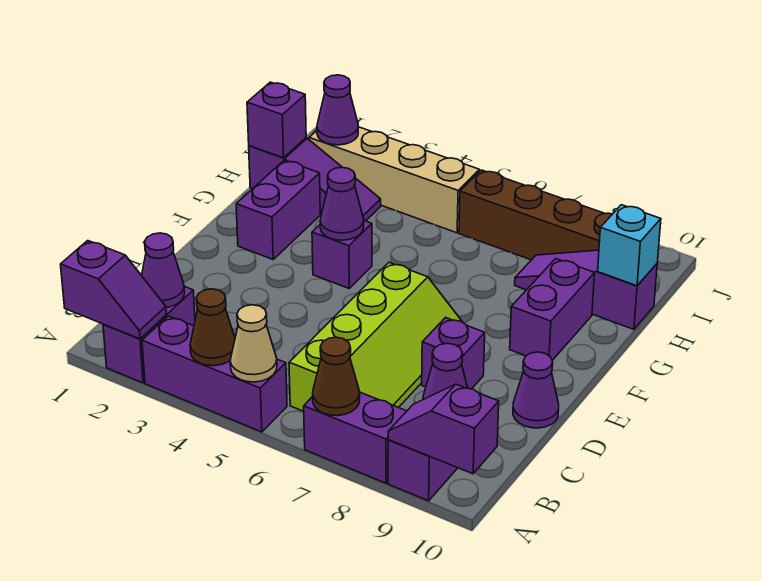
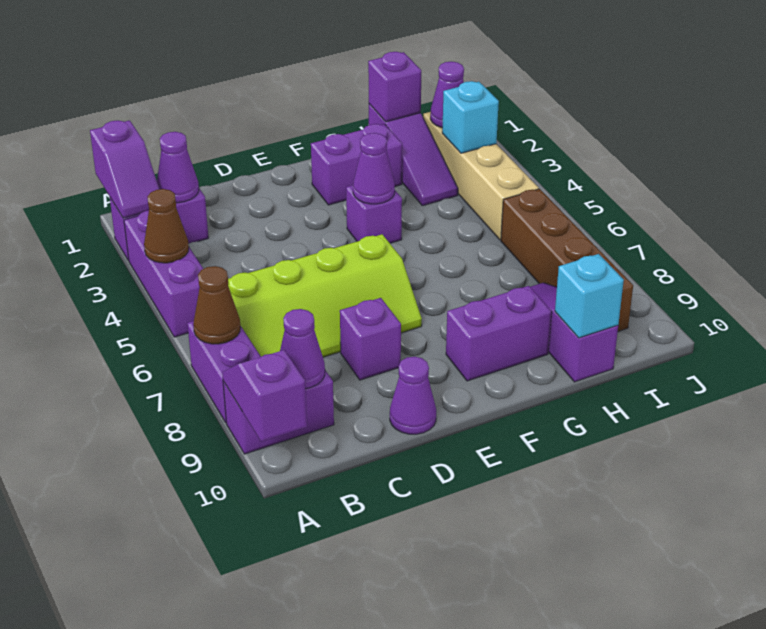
tan 1x1 cone [230,305,277,382] -> none
none -> cyan 1x1 brick [442,81,499,153]

